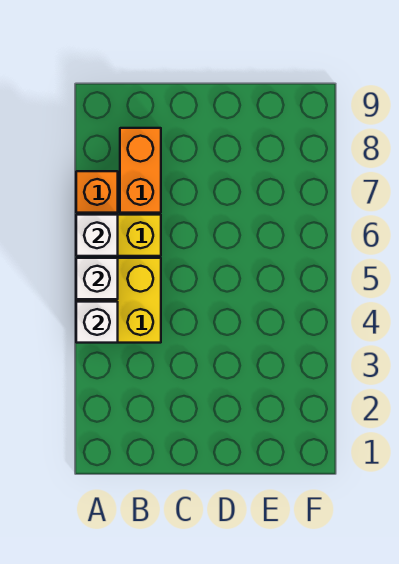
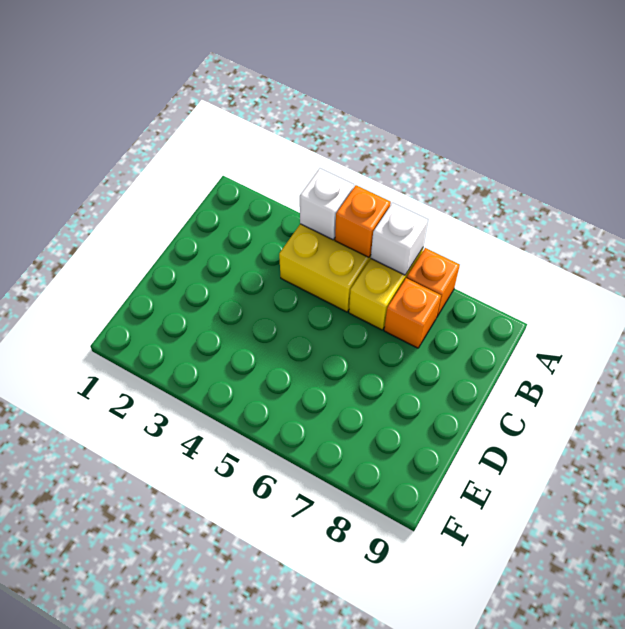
white 1x1 brick [76,258,118,299] -> orange 1x1 brick [335,185,391,257]
orange 1x2 brick [120,128,161,213] -> orange 1x1 brick [384,278,441,348]

